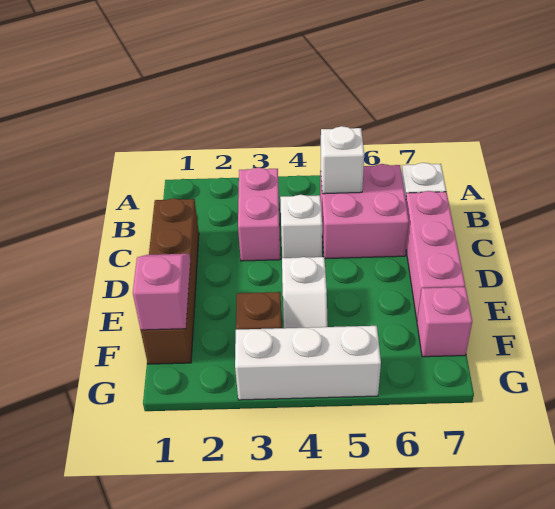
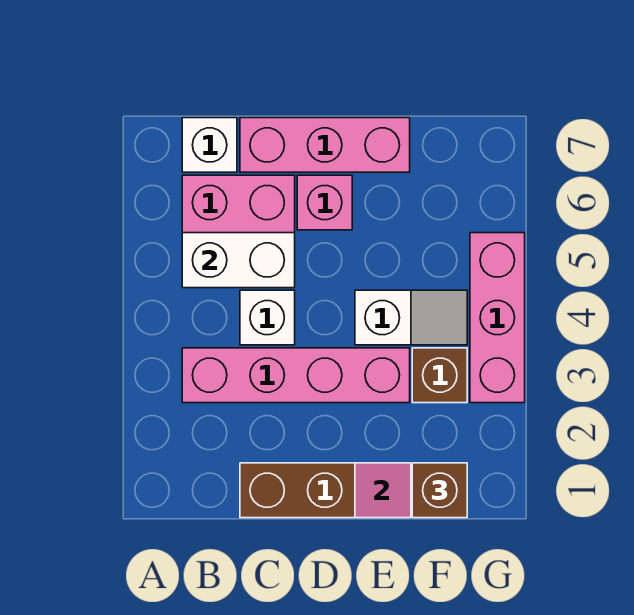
pink 1x2 brick [238,168,280,261] -> pink 1x4 brick [182,348,410,403]
white 1x1 brick [321,126,364,194] -> white 1x2 brick [182,233,295,288]
none -> brown 1x1 brick [412,463,467,518]
pink 1x1 brick [417,287,472,357] -> pink 1x1 brick moved to [297,175,352,230]
white 1x3 brick [235,326,381,400] -> pink 1x3 brick [470,233,525,403]

